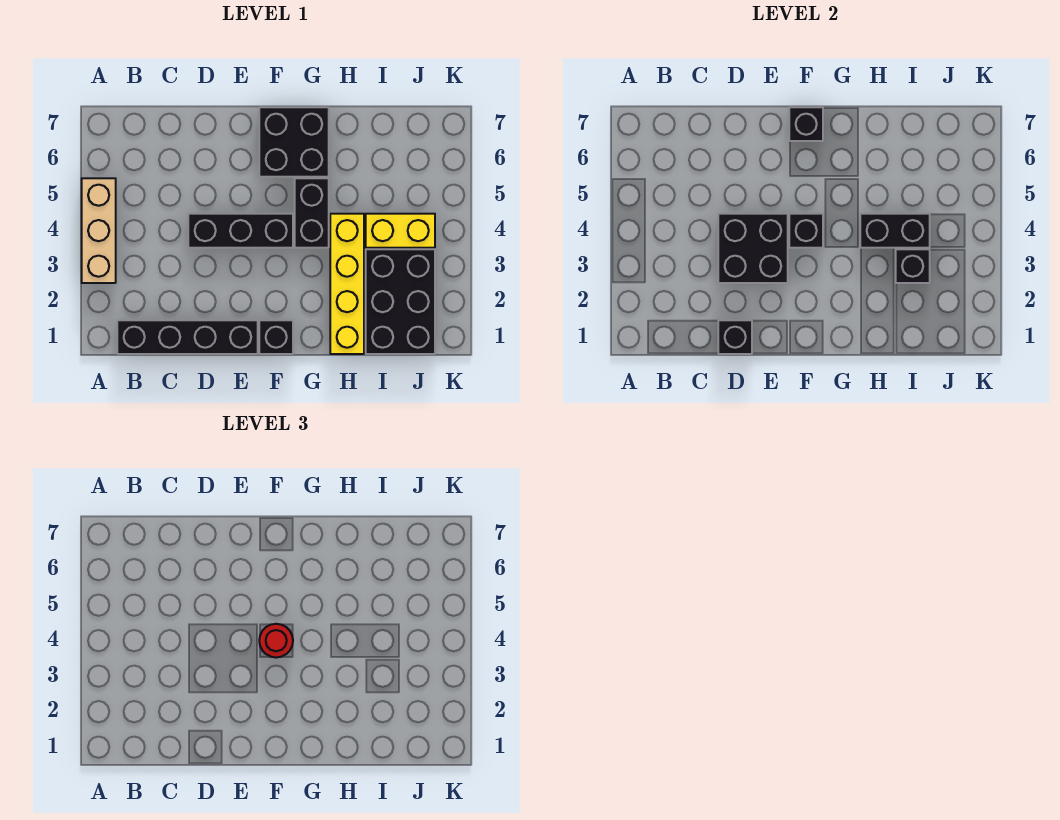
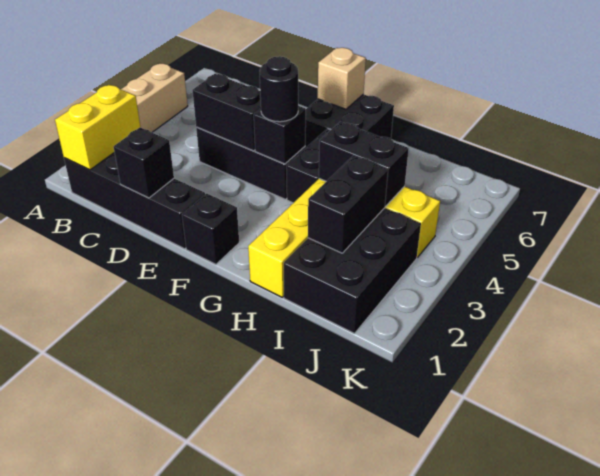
none -> yellow 1x2 brick [55,85,140,170]
black 2x2 brick [718,214,788,283] -> black 1x2 brick [192,74,261,151]
red 1x1 round brick [259,624,293,658] -> black 1x1 round brick [260,56,298,122]
black 1x1 brick [789,107,823,141] -> tan 1x1 brick [318,48,366,109]
black 1x1 brick [896,249,930,283] -> black 1x2 brick [308,155,388,253]

